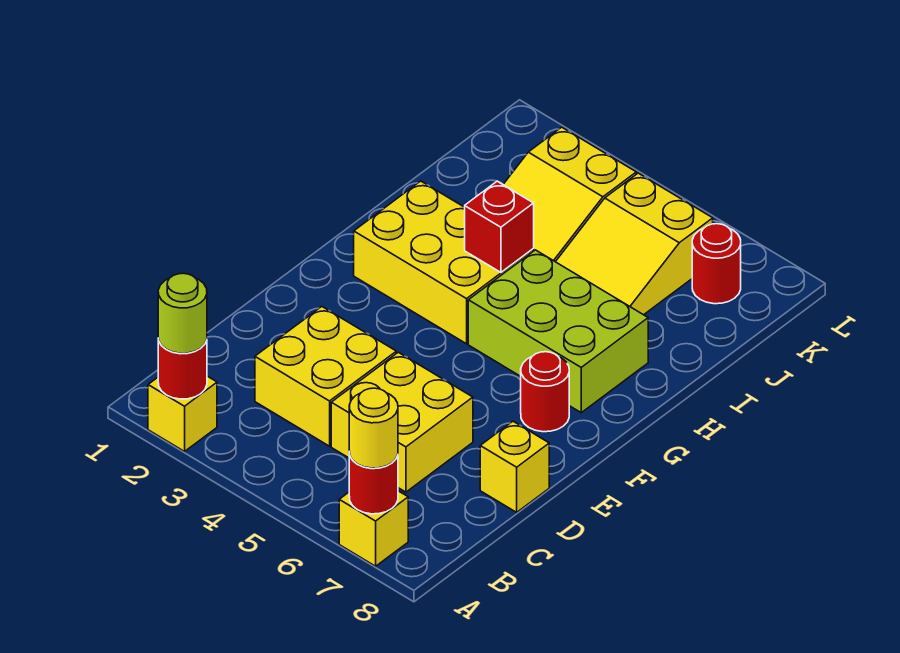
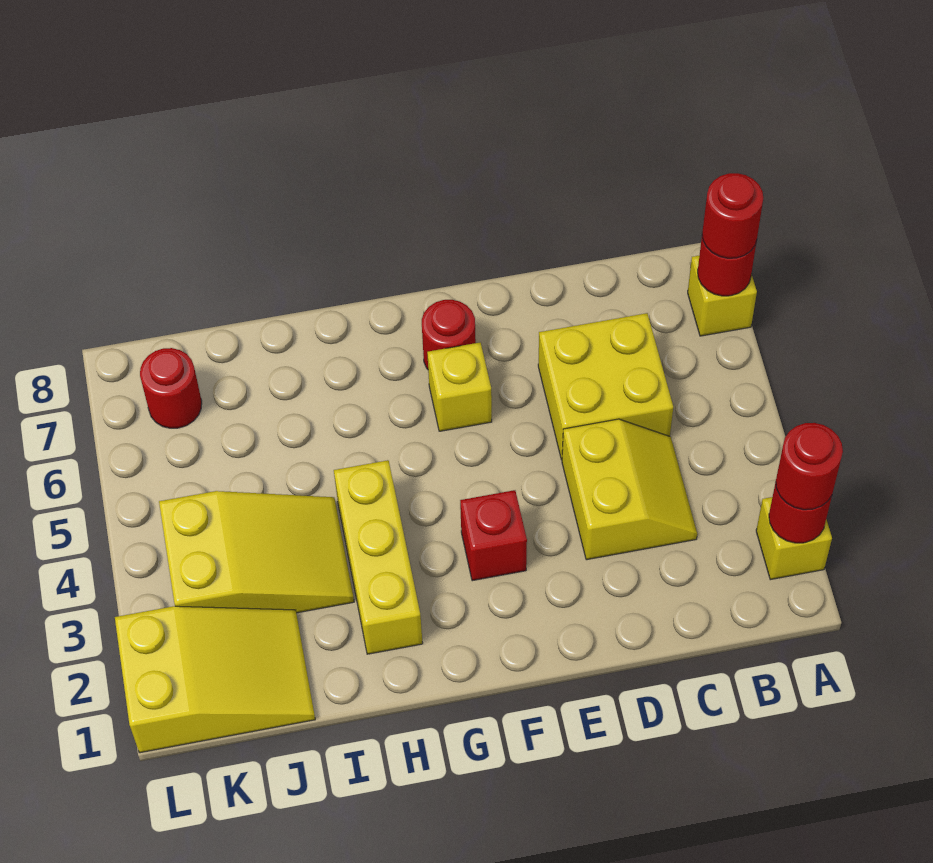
lime 1x1 round brick [158,273,207,353] -> red 1x1 round brick [776,423,843,510]
yellow 1x1 round brick [349,388,398,468] -> red 1x1 round brick [702,173,763,258]
yellow 2x2 brick [255,307,396,446] -> yellow 2x2 slope [562,419,697,560]
yellow 1x1 brick [480,421,549,512] -> yellow 1x1 brick moved to [427,343,492,431]
yellow 2x3 brick [354,181,534,344] -> yellow 1x3 brick [334,460,423,654]
lime 2x3 brick [468,250,648,412] -> none
red 1x1 brick [465,181,534,272] -> red 1x1 brick moved to [460,490,527,581]
yellow 2x3 slope [556,173,713,315] -> yellow 2x3 slope moved to [115,606,315,753]

